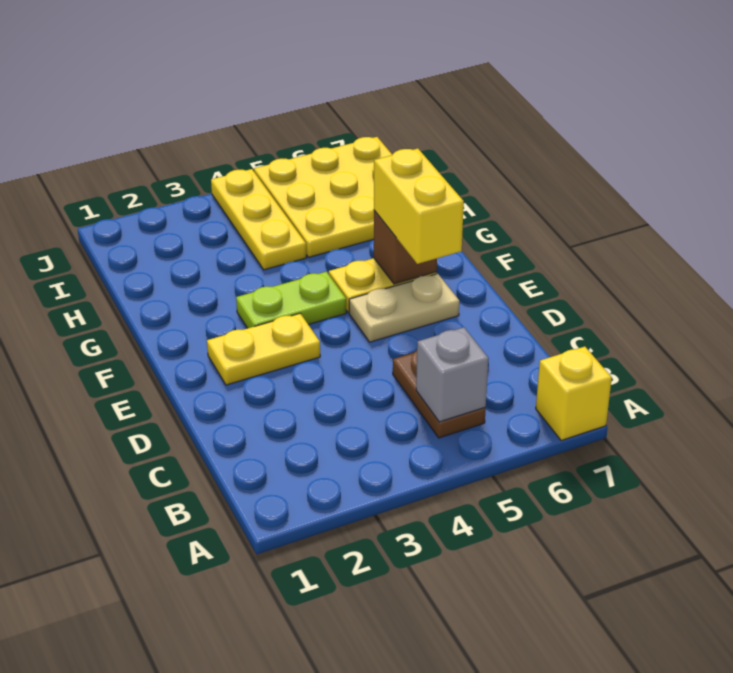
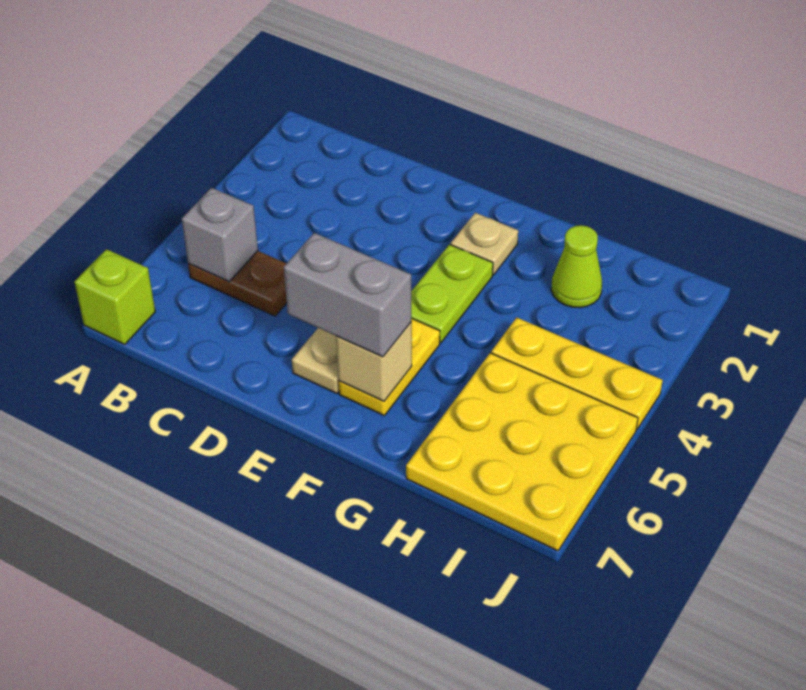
yellow 1x1 brick [536,347,612,441] -> lime 1x1 brick [75,249,155,344]
yellow 1x2 plate [207,313,320,385] -> none
yellow 1x2 brick [374,149,464,264] -> grey 1x2 brick [284,233,411,357]
none -> tan 1x1 plate [451,213,518,275]
brown 1x1 brick [374,210,437,284] -> tan 1x1 brick [336,322,412,401]
none -> lime 1x1 cone [551,225,602,308]

